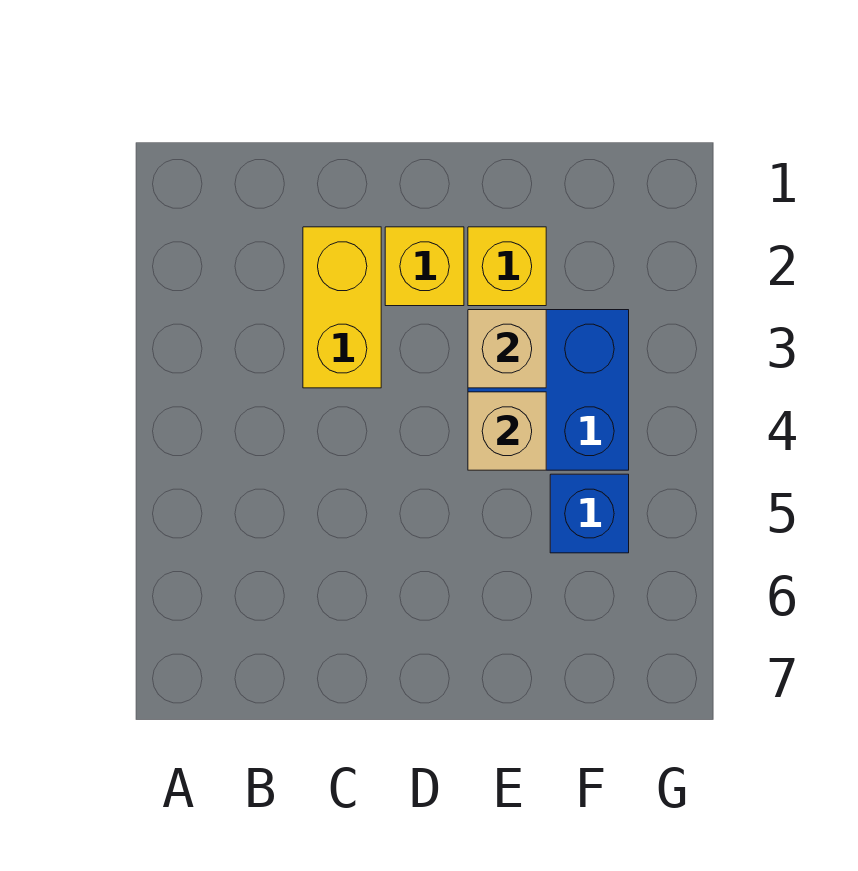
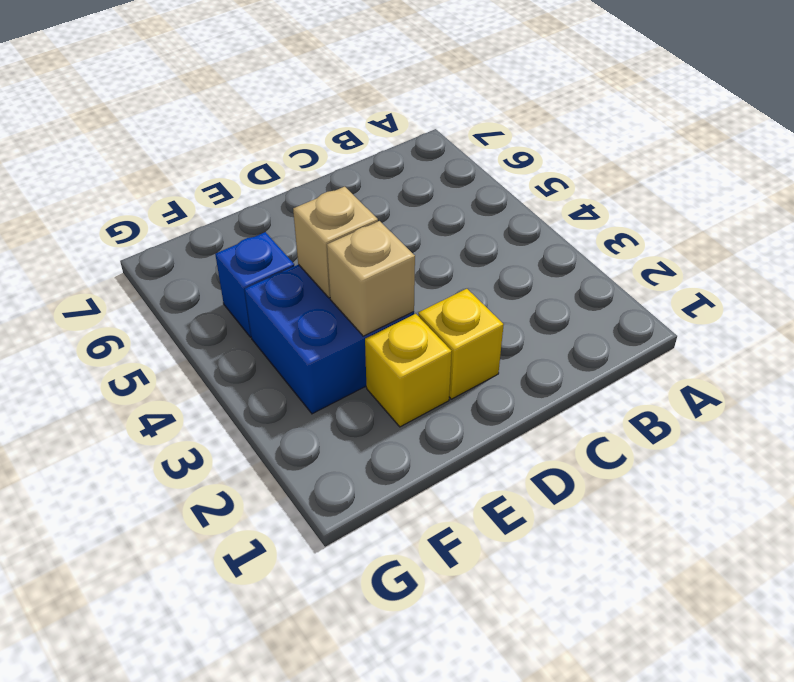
yellow 1x2 brick [303,227,381,388] -> none

